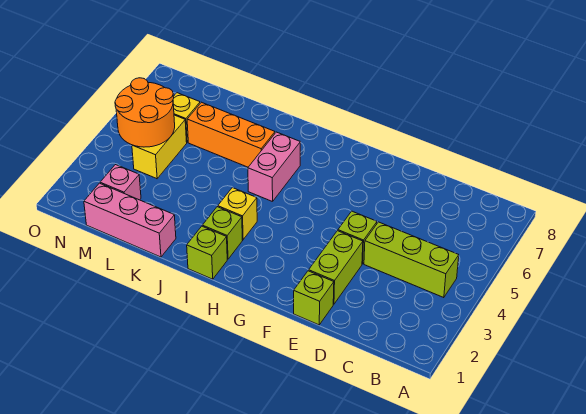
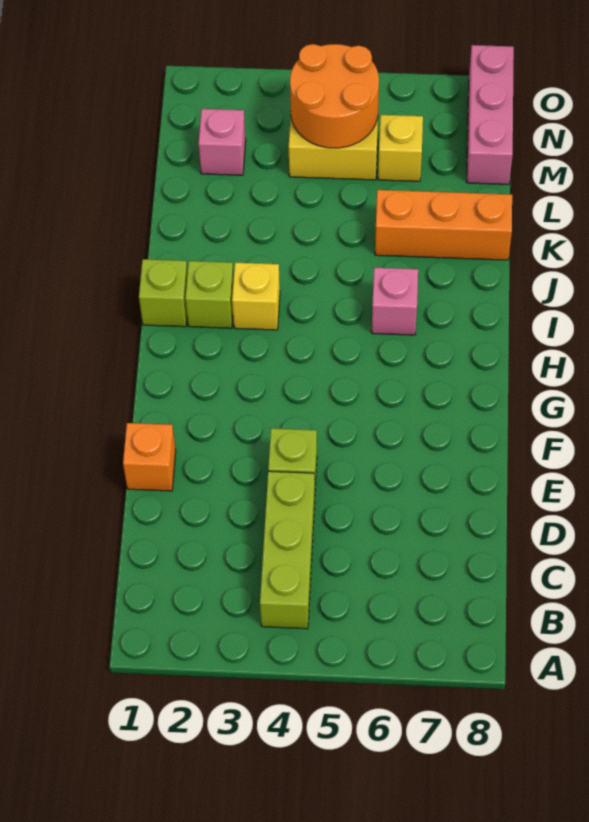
lime 1x1 brick [294,271,334,325] -> orange 1x1 brick [123,423,176,491]
lime 1x2 brick [309,231,363,304] -> none
pink 1x2 brick [248,132,300,202] -> pink 1x1 brick [372,268,418,335]
orange 1x3 brick [187,102,275,167] -> orange 1x3 brick turned to [375,190,512,260]
pink 1x3 brick [84,183,176,257] -> pink 1x3 brick moved to [467,45,514,185]

